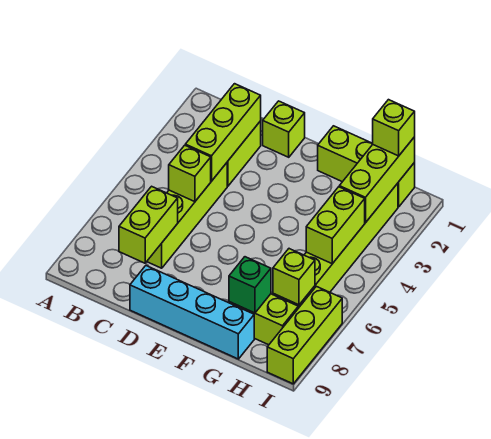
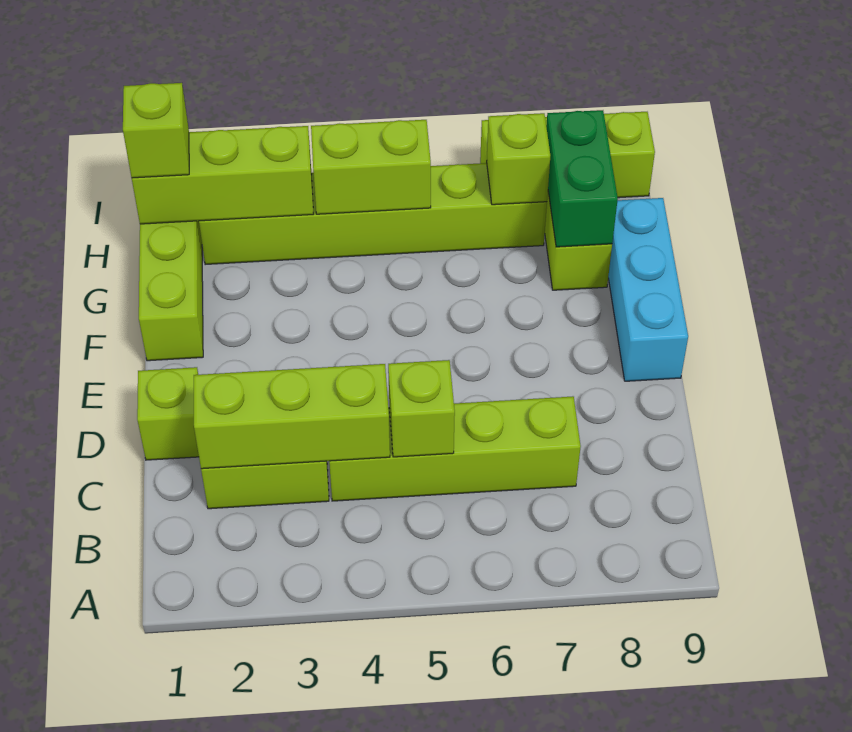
lime 1x2 brick [119,186,178,263] -> none
cyan 1x4 brick [130,266,254,359] -> cyan 1x3 brick [608,198,688,381]
green 1x1 brick [229,257,271,313] -> green 1x2 brick [546,110,618,247]

